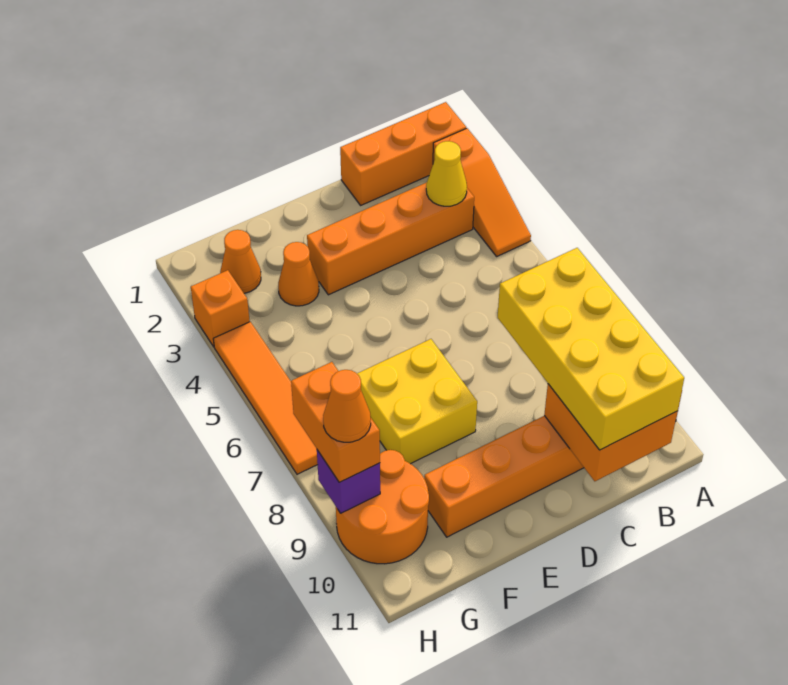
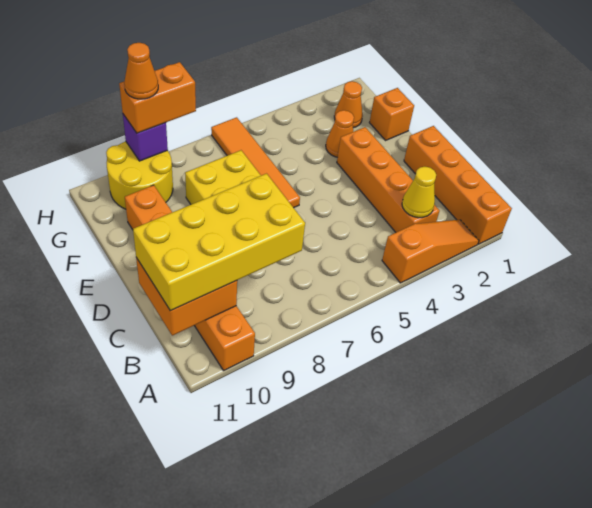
orange 1x3 brick [340,102,466,205] -> orange 1x4 brick [404,126,512,244]
orange 1x3 slope [433,128,531,256] -> orange 1x3 slope turned to [382,220,479,283]
orange 2x2 round brick [336,450,429,564] -> yellow 2x2 round brick [106,141,173,209]
orange 1x1 brick [191,270,250,347] -> orange 1x1 brick moved to [370,88,414,140]
orange 1x4 tile [213,322,318,474] -> orange 1x4 tile turned to [211,117,300,208]

